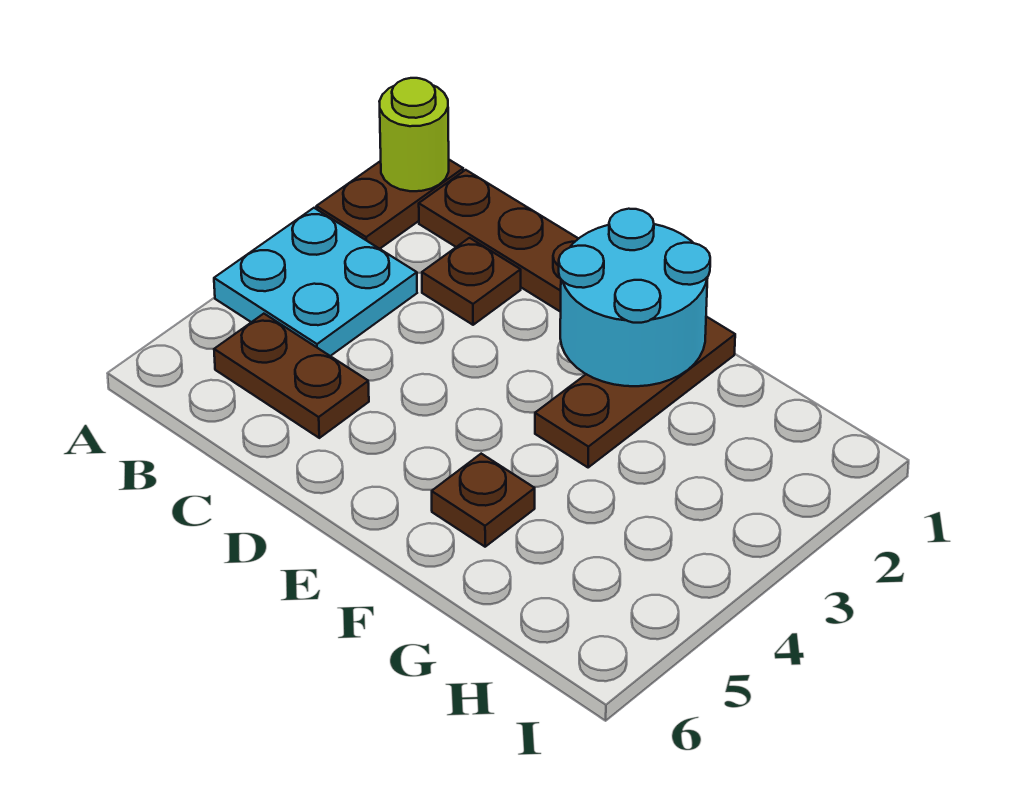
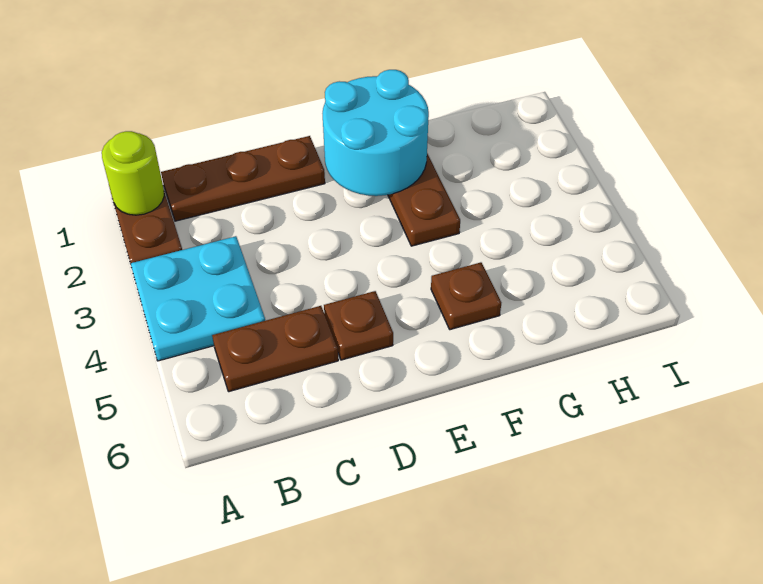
brown 1x1 plate [422,238,521,325] -> brown 1x1 plate moved to [324,291,393,360]

